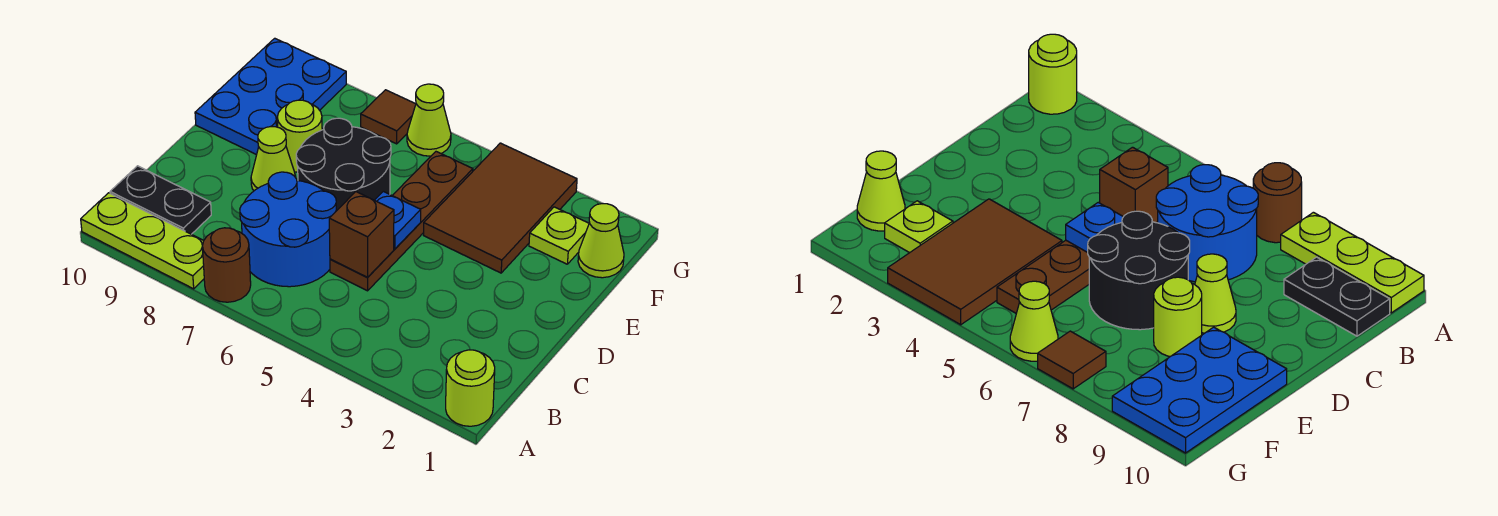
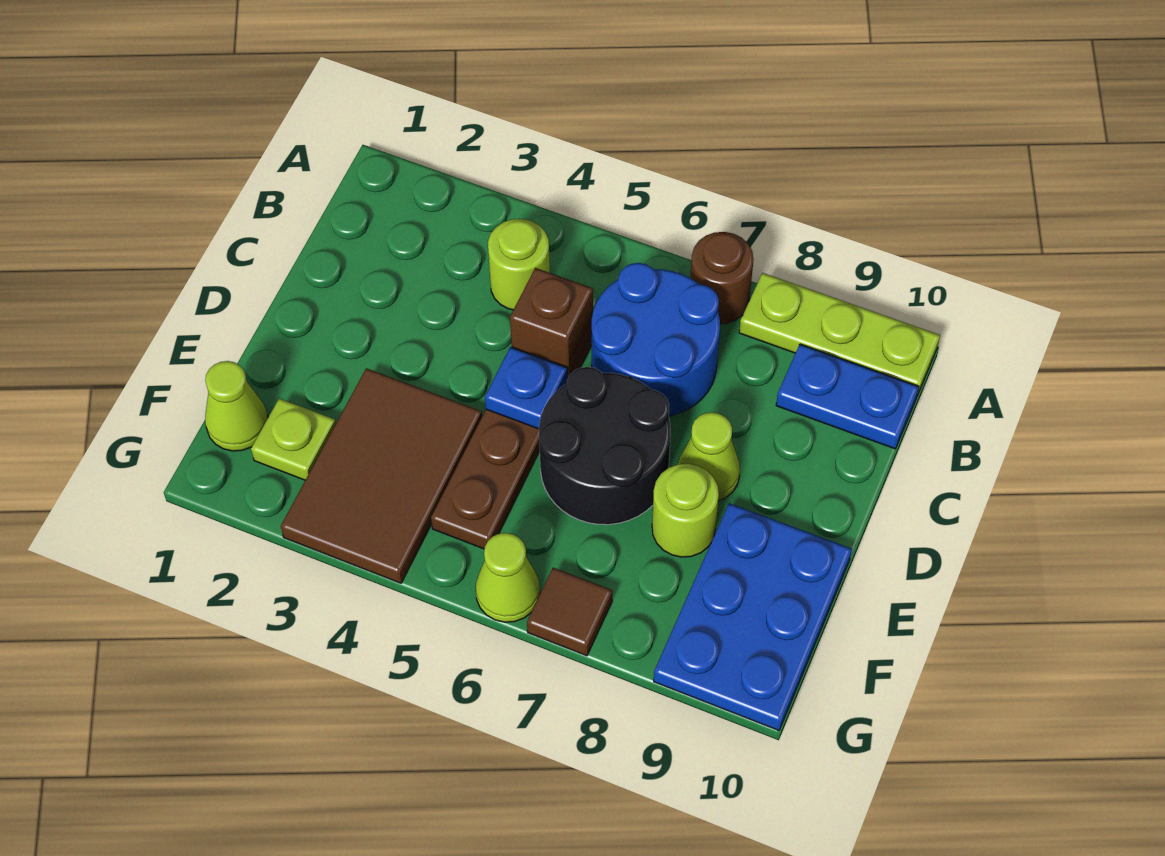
lime 1x1 round brick [446,350,495,426] -> lime 1x1 round brick moved to [488,219,550,310]
black 1x2 plate [110,166,211,234] -> blue 1x2 plate [776,344,919,449]

